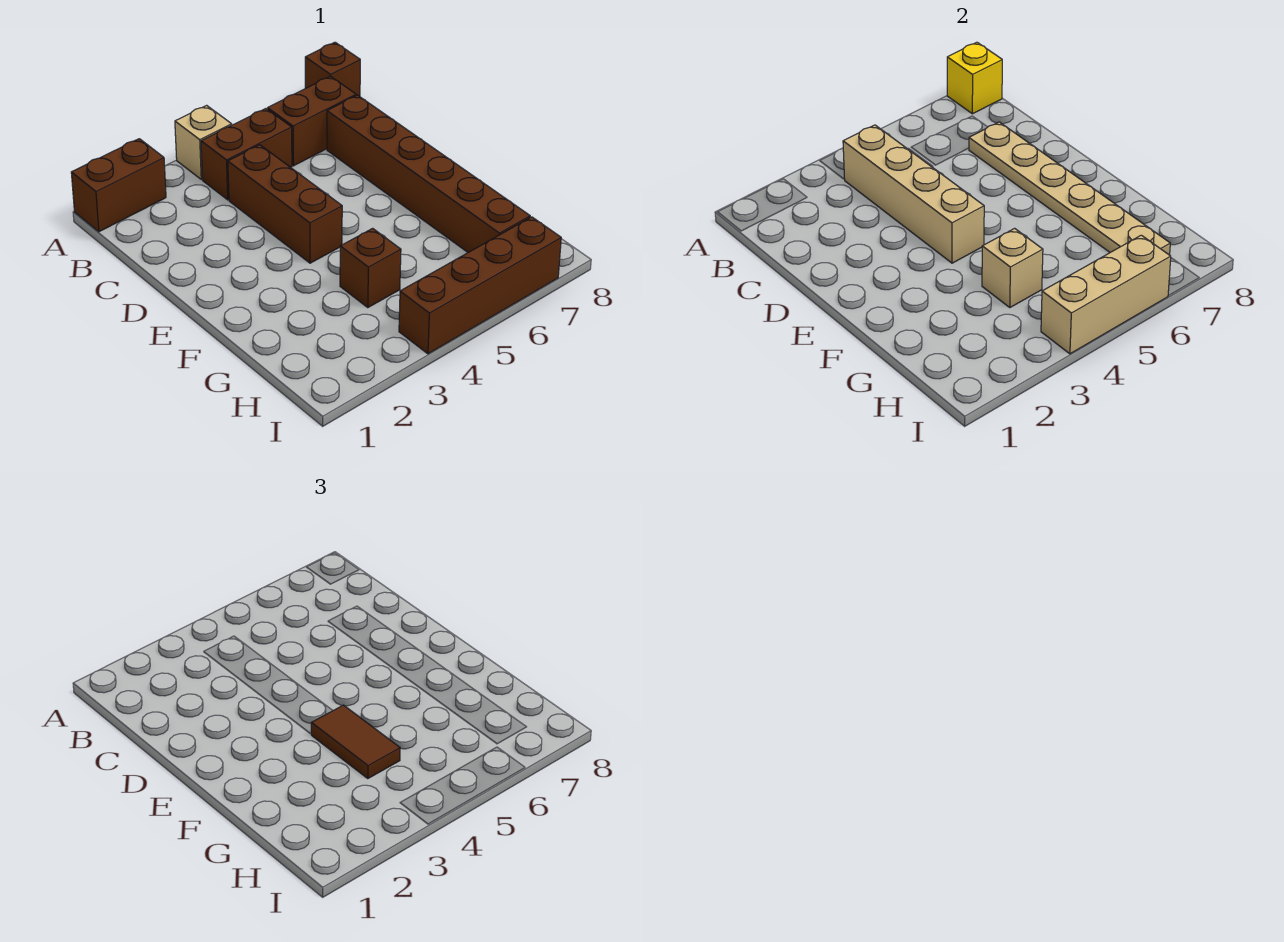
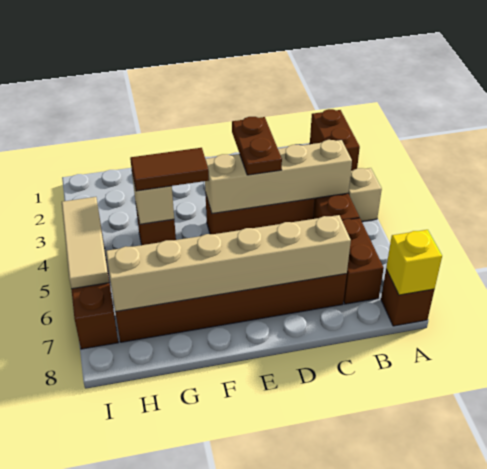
tan 1x6 plate [969,122,1170,255] -> tan 1x6 brick [106,215,351,312]
none -> brown 1x2 plate [232,117,282,175]
tan 1x3 brick [1041,235,1171,354] -> tan 1x3 tile [62,197,109,289]

